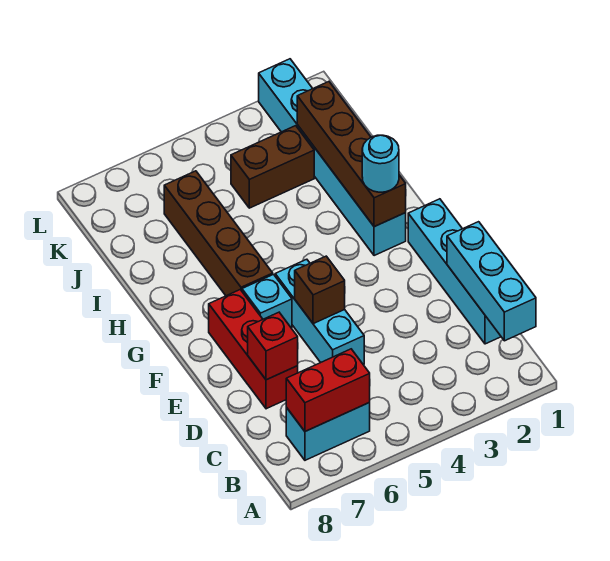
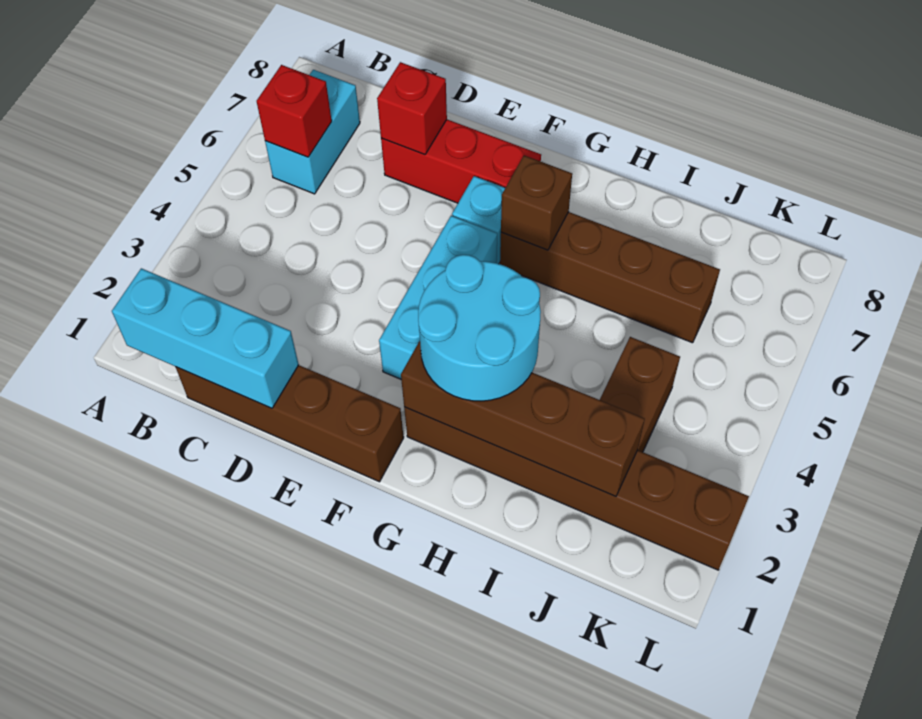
red 1x2 brick [286,349,370,431] -> red 1x1 brick [257,65,332,157]
cyan 1x4 brick [408,199,501,344] -> brown 1x4 brick [176,365,404,482]
cyan 1x3 brick [275,259,364,365] -> cyan 1x3 brick turned to [379,216,497,379]
brown 1x1 brick [295,256,345,324] -> brown 1x1 brick moved to [501,156,572,250]
cyan 1x6 brick [259,59,406,256] -> brown 1x6 brick [404,407,749,570]
cyan 1x1 round brick [362,135,399,192] -> cyan 2x2 round brick [418,255,541,401]

